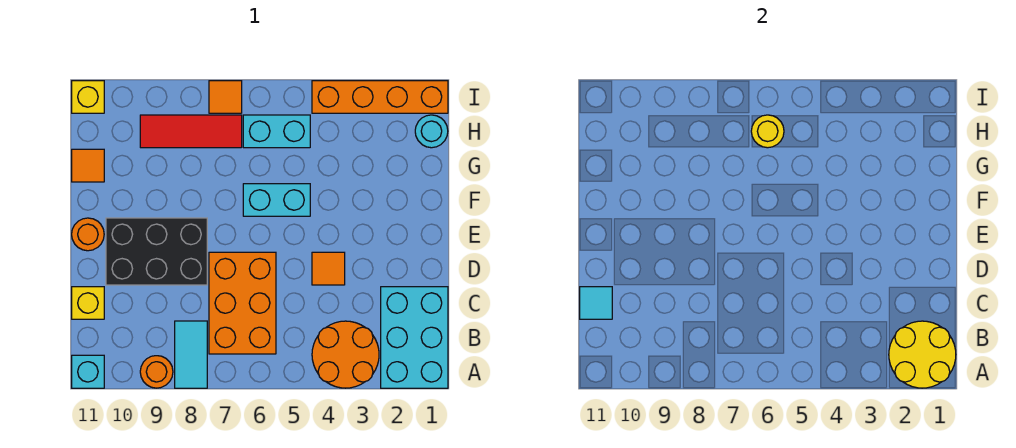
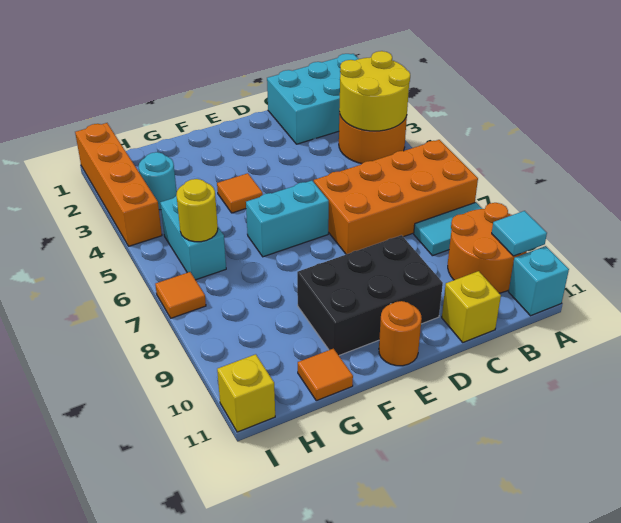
yellow 2x2 round brick [889,321,956,388] -> yellow 2x2 round brick moved to [339,51,410,131]
orange 1x1 round brick [140,356,173,388] -> orange 2x2 round brick [448,203,527,293]
orange 2x3 brick [209,252,276,354] -> orange 2x4 brick [314,140,478,254]
cyan 1x1 tile [580,287,612,319] -> cyan 1x1 tile moved to [492,211,547,256]
orange 1x1 tile [312,252,345,285] -> orange 1x1 tile moved to [217,173,263,213]
black 2x3 brick [106,218,207,285] -> black 2x3 brick turned to [297,235,443,355]
cyan 1x2 brick [243,184,310,216] -> cyan 1x2 brick turned to [246,181,329,257]
cyan 1x1 round brick [415,115,448,148] -> cyan 1x1 round brick moved to [139,152,177,210]
red 1x3 tile [140,115,242,148] -> none

